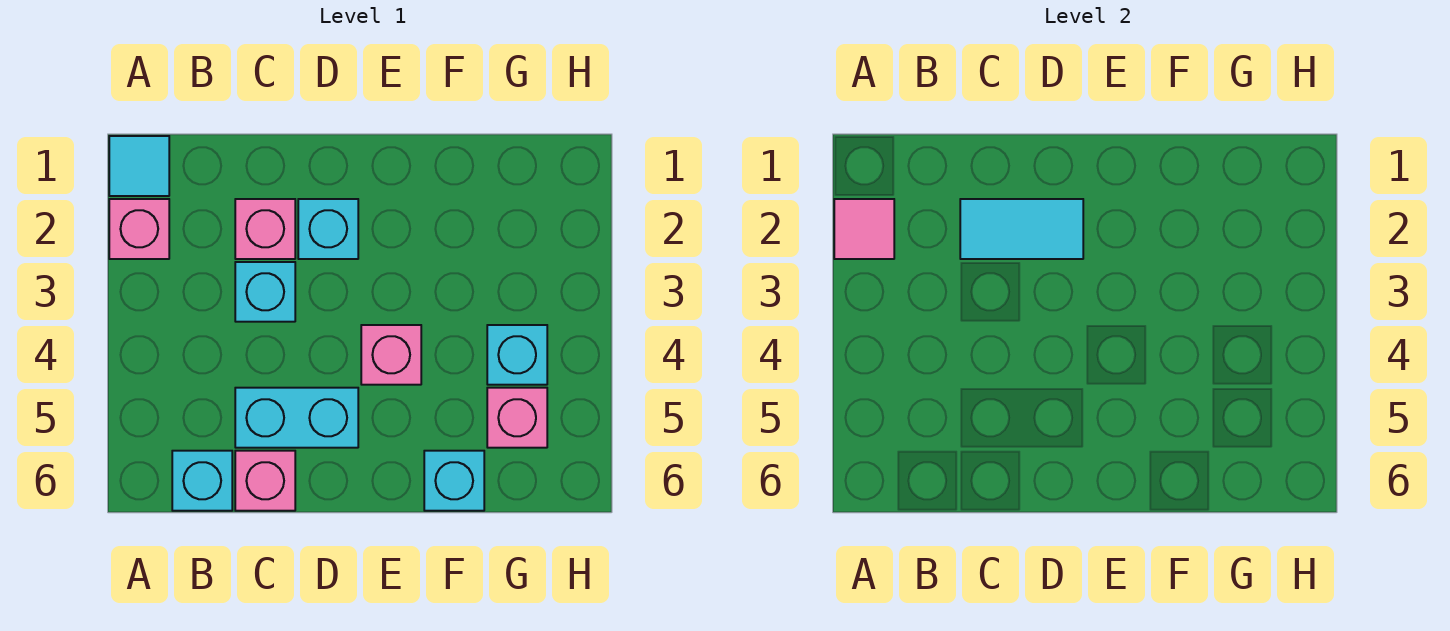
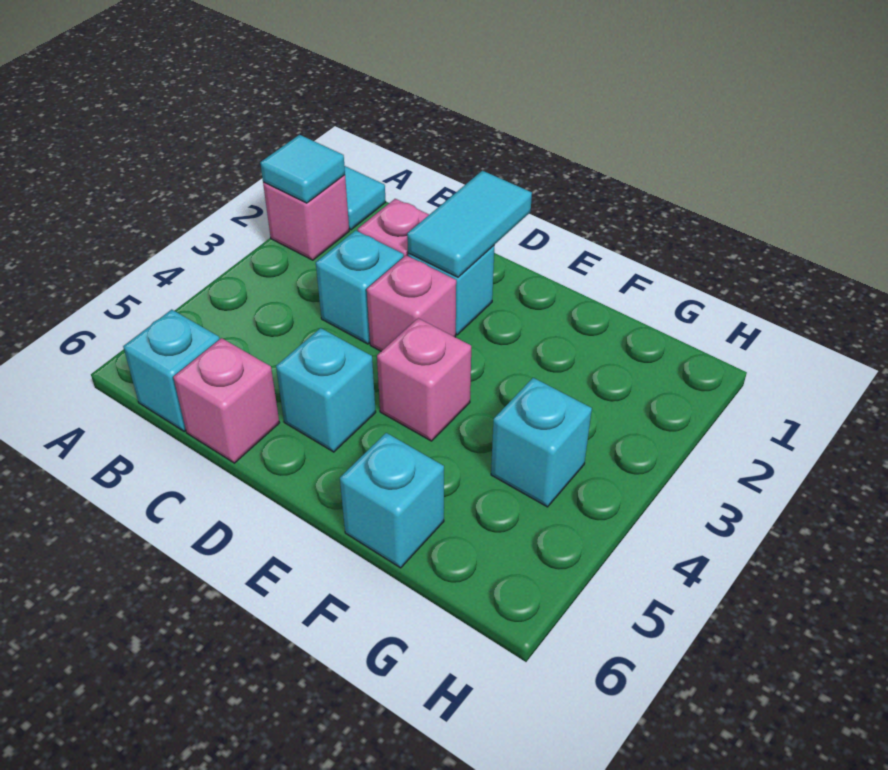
pink 1x1 tile [834,199,894,259] -> cyan 1x1 tile [260,135,345,203]
cyan 1x2 tile [960,199,1083,259] -> cyan 1x2 tile turned to [407,171,532,277]
cyan 1x2 brick [235,388,358,448] -> cyan 1x1 brick [276,328,376,452]
pink 1x1 brick [487,388,547,448] -> pink 1x1 brick moved to [367,255,456,351]

